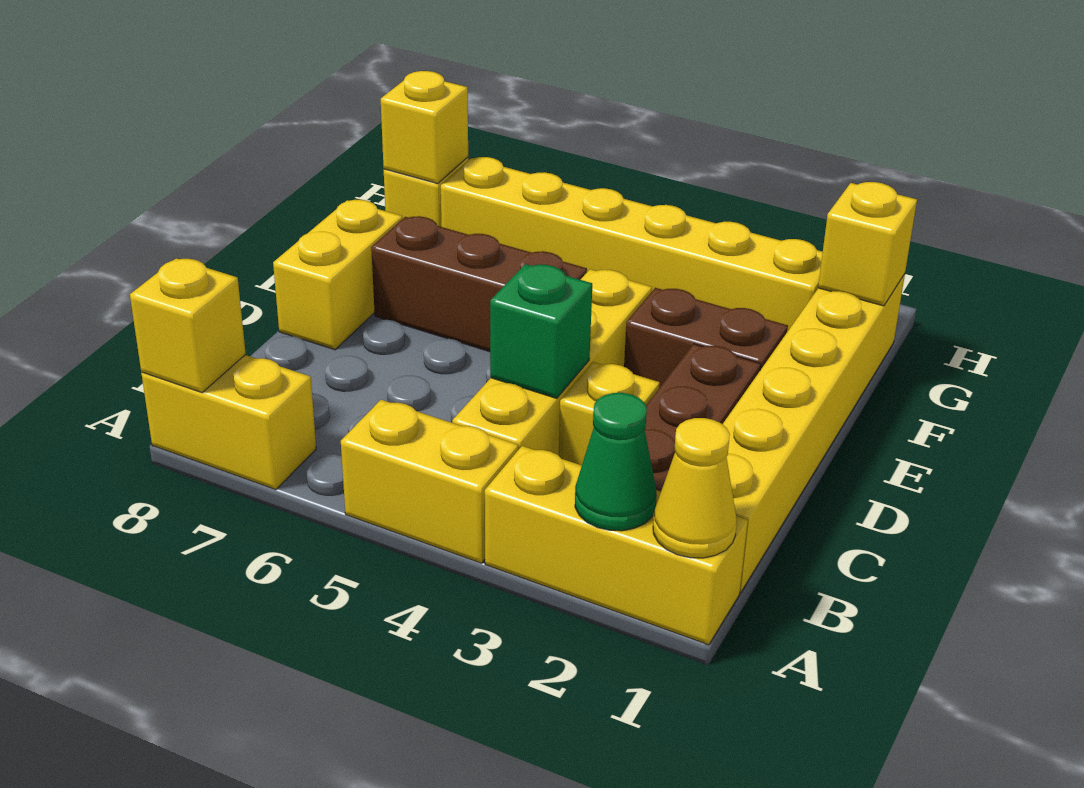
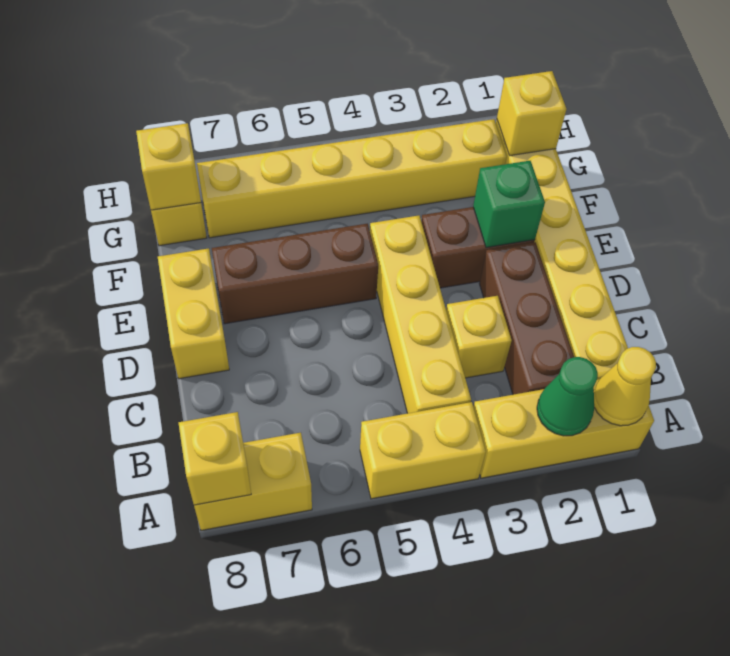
green 1x1 brick [490,264,592,398] -> green 1x1 brick moved to [473,161,545,247]

